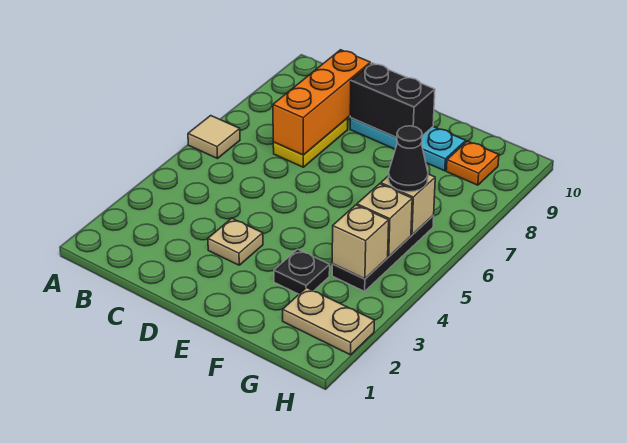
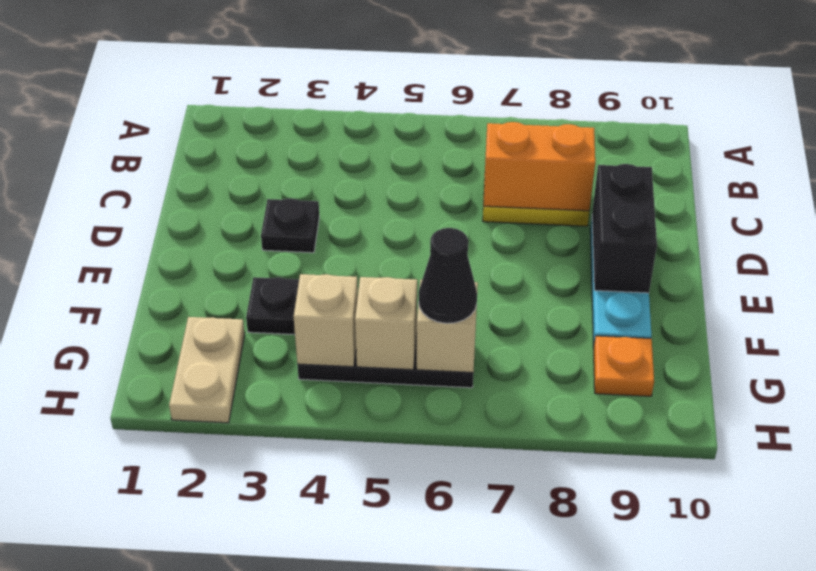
tan 1x1 tile [188,116,240,159] -> none
orange 1x3 brick [273,50,370,155] -> orange 1x2 brick [483,122,595,211]
tan 1x1 plate [208,218,263,265] -> black 1x1 plate [261,198,319,253]

